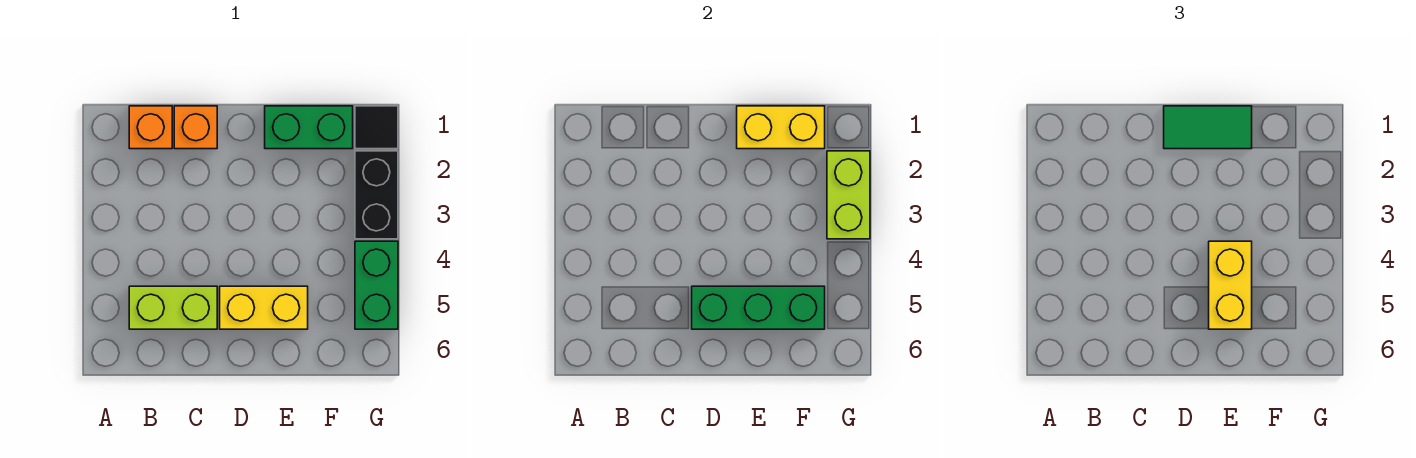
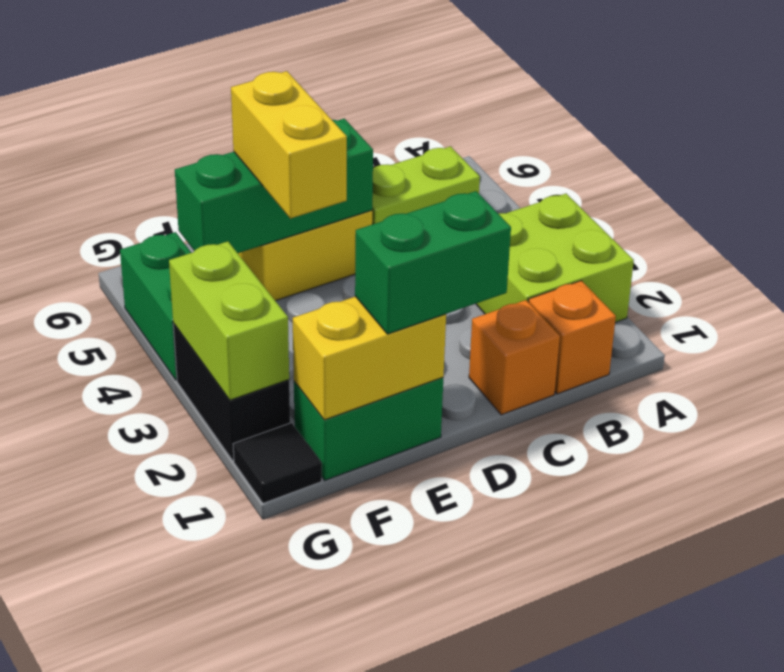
none -> lime 2x2 brick [476,194,634,322]
green 1x2 tile [1164,106,1252,149] -> green 1x2 brick [355,191,511,334]

